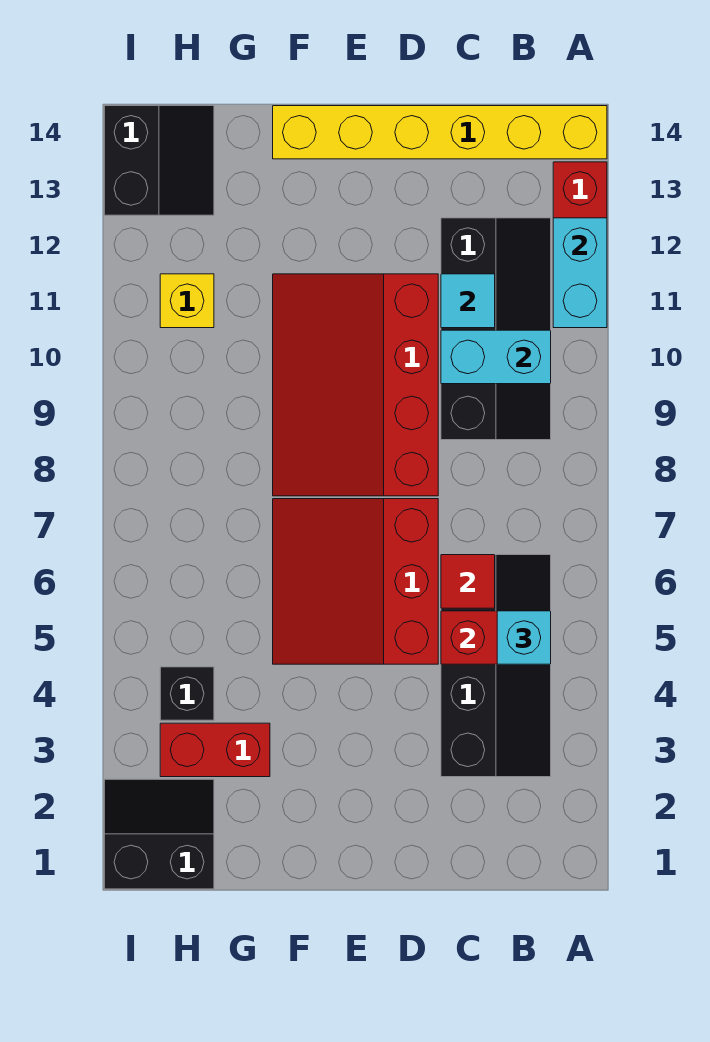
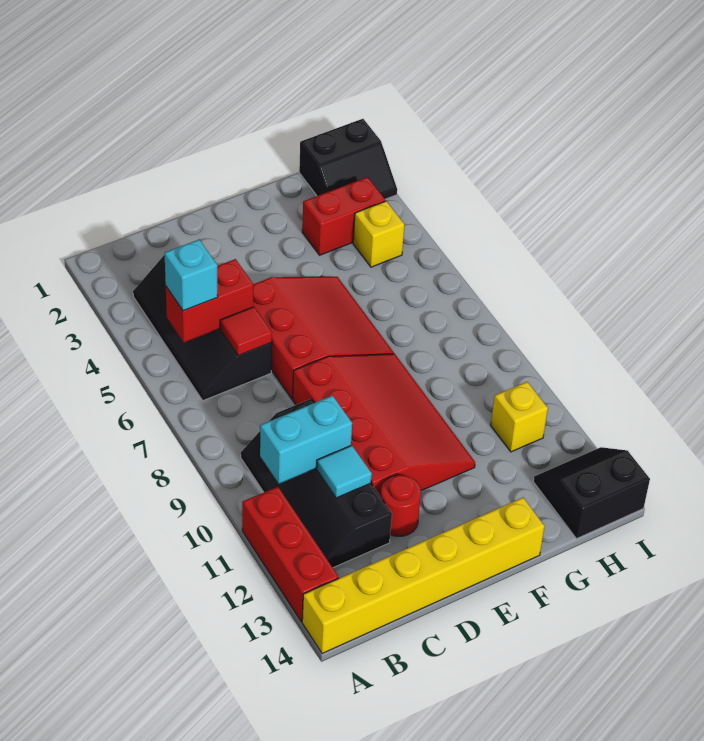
cyan 1x2 brick [553,218,607,328] -> none
none -> red 1x1 round brick [381,475,421,536]
black 1x1 brick [160,667,214,720] -> yellow 1x1 brick [353,201,404,267]
black 2x2 slope [104,106,214,215] -> black 2x2 slope turned to [533,447,650,538]

